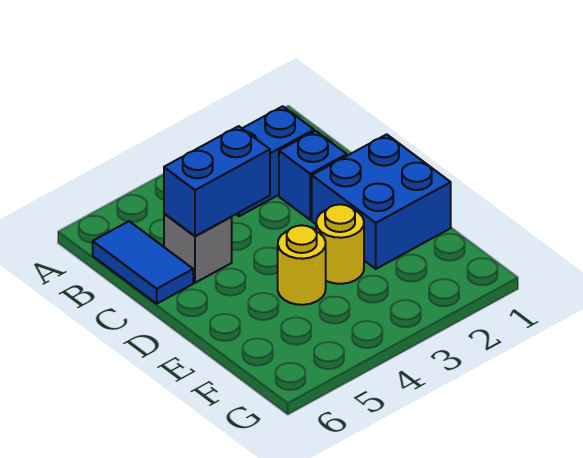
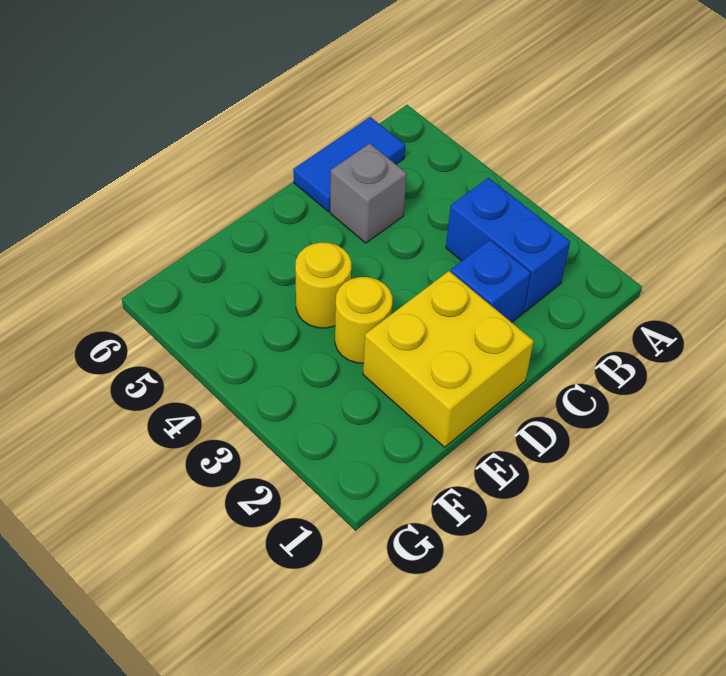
blue 1x2 brick [164,126,270,236] -> none
blue 2x2 brick [312,134,451,269] -> yellow 2x2 brick [363,271,534,447]

